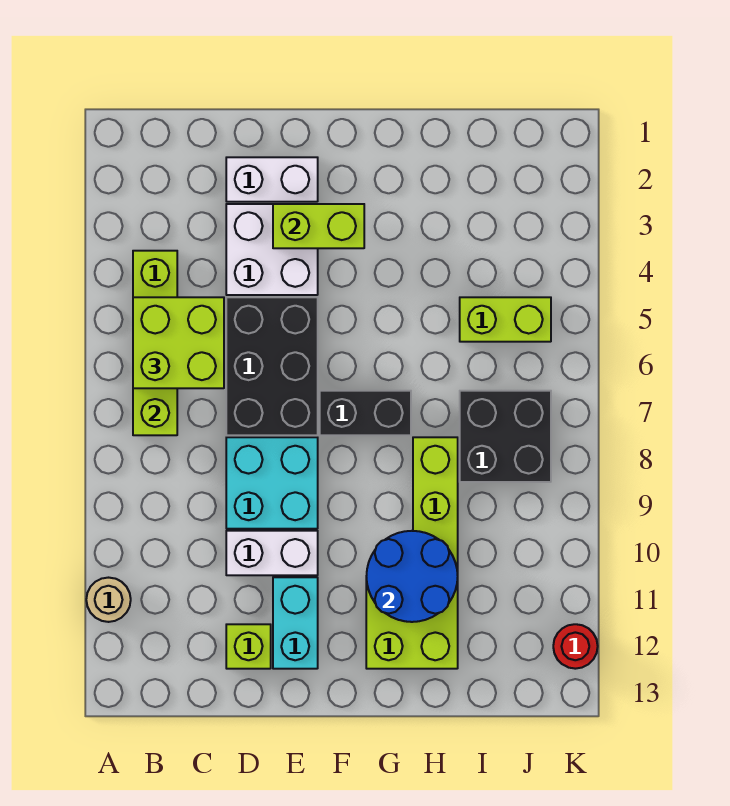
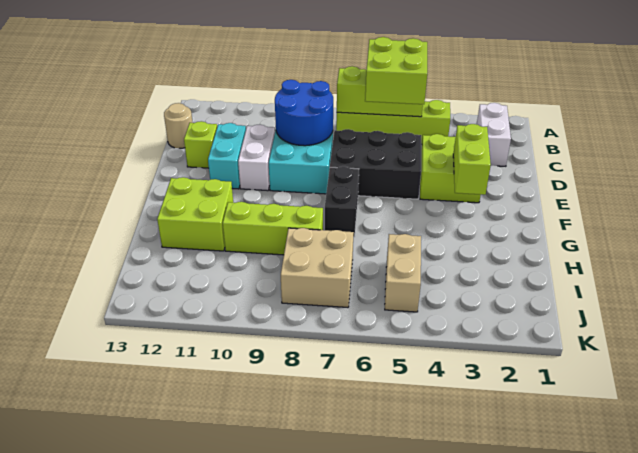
tan 1x1 round brick [86,578,131,622] -> tan 1x1 round brick moved to [164,103,193,148]
white 1x2 brick [226,157,318,202] -> white 1x2 brick moved to [477,103,511,166]
white 2x2 brick [226,204,318,295] -> lime 2x2 brick [420,134,481,203]
cyan 1x2 brick [273,577,318,669] -> cyan 1x2 brick turned to [208,123,246,189]
blue 2x2 round brick [366,531,458,622] -> blue 2x2 round brick moved to [275,80,333,146]
lime 1x2 brick [460,297,551,342] -> tan 1x2 brick [385,234,421,312]
black 2x2 brick [460,391,551,482] -> tan 2x2 brick [281,228,354,307]
red 1x1 round brick [553,624,598,669] -> none

